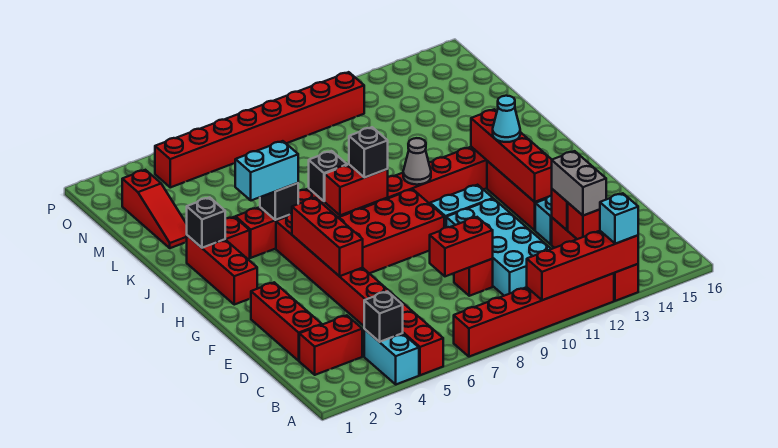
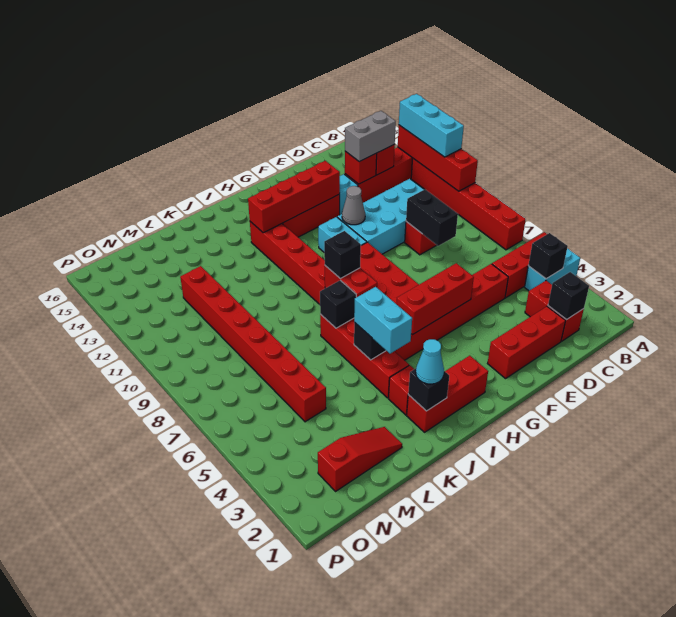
cyan 1x1 brick [600,193,638,244] -> cyan 1x3 brick [399,94,464,157]
none -> black 1x1 brick [548,272,589,320]
red 1x2 brick [430,217,493,276] -> black 1x2 brick [406,189,458,246]
cyan 1x1 cone [493,96,520,142] -> cyan 1x1 cone moved to [416,339,444,384]
grey 1x1 cone [403,138,431,185] -> grey 1x1 cone moved to [342,186,365,225]
red 1x8 brick [155,72,364,187] -> red 1x8 brick moved to [180,266,326,422]

